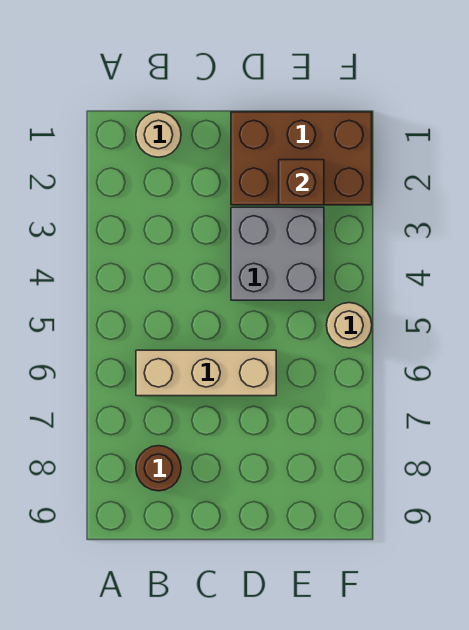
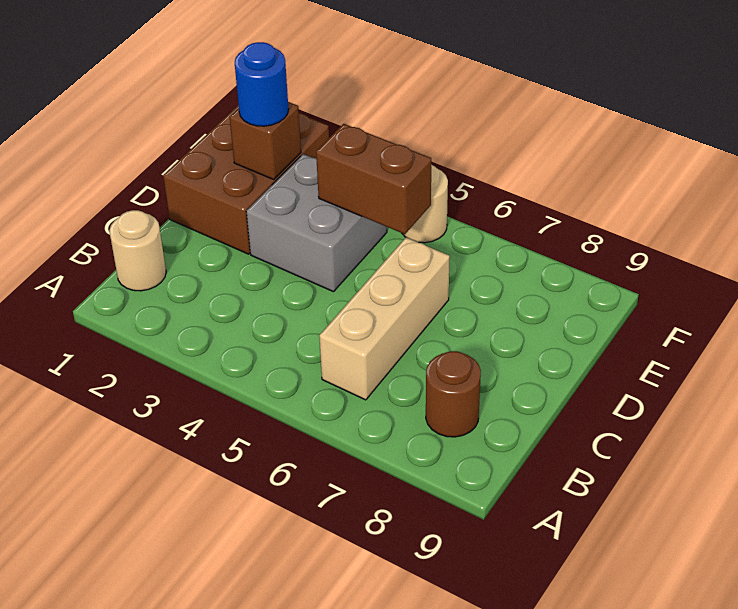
none -> blue 1x1 round brick [235,42,288,126]
none -> brown 1x2 brick [316,124,431,234]

